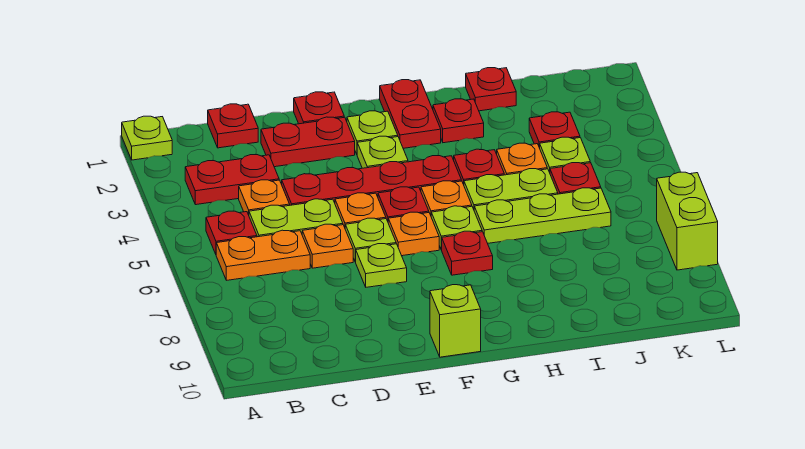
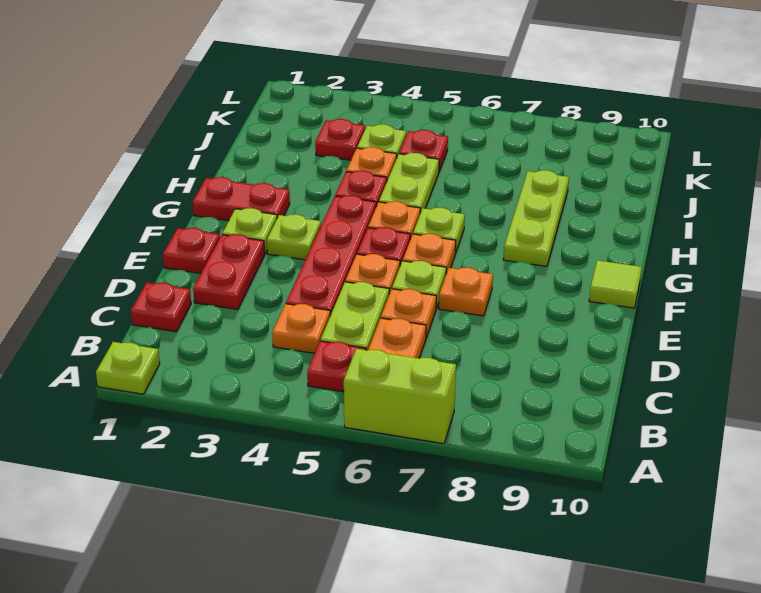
red 1x2 plate [185,155,279,205] -> none
lime 1x1 plate [356,244,407,287] -> orange 1x1 plate [439,268,493,316]
lime 1x1 brick [430,285,481,357] -> lime 1x1 tile [589,260,642,308]
red 1x1 plate [442,231,493,275] -> none
red 1x1 plate [433,99,484,143] -> none
lime 1x3 plate [474,188,611,243] -> lime 1x3 plate moved to [503,170,569,266]
red 1x1 plate [466,68,516,111] -> none
lime 1x2 brick [657,172,718,270] -> lime 1x2 brick moved to [344,349,456,444]

